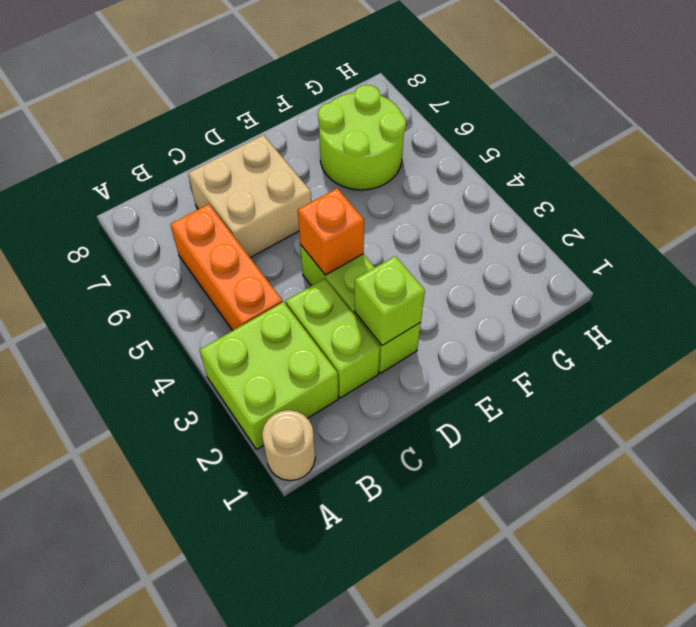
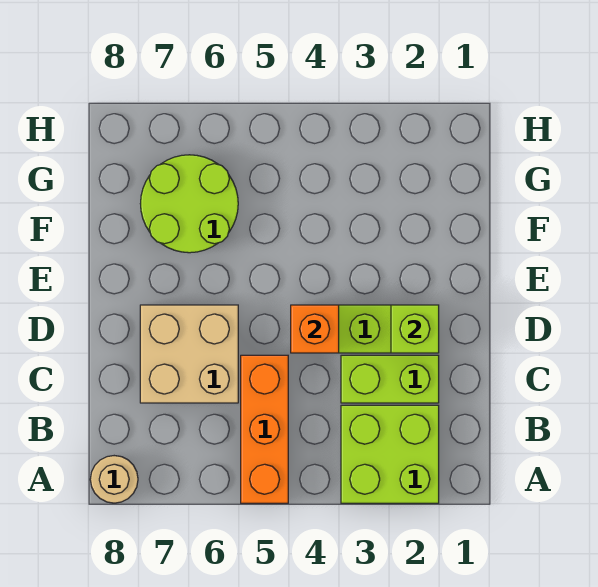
tan 1x1 round brick [262,410,315,481] -> tan 1x1 round brick moved to [90,456,138,503]
orange 1x3 brick [170,204,282,331] -> orange 1x3 brick turned to [241,355,288,503]

